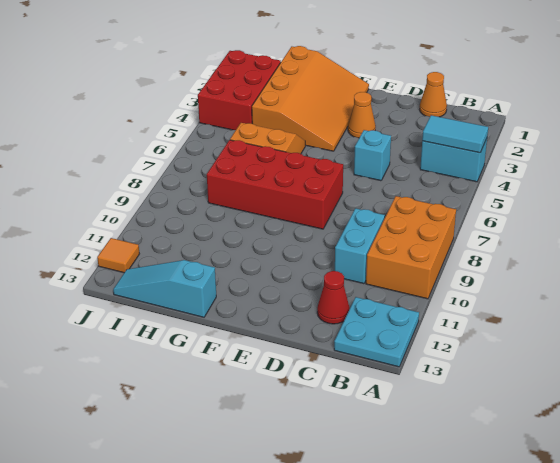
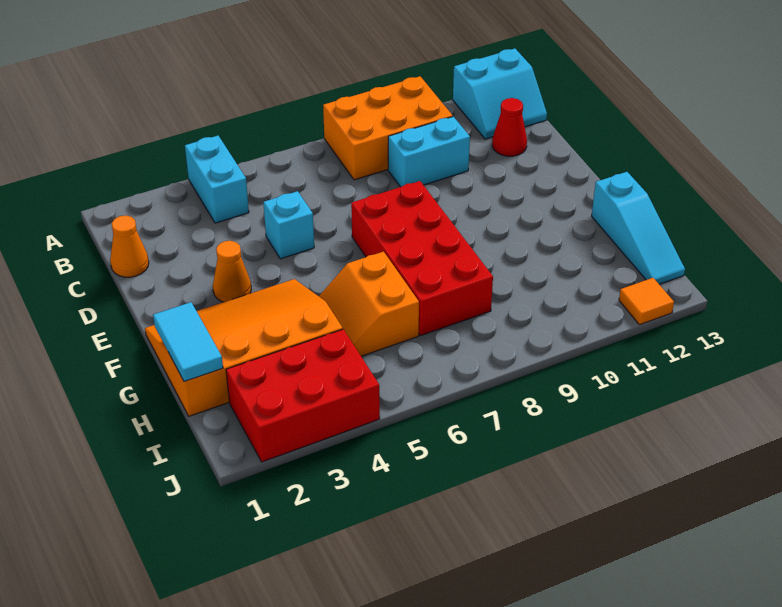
cyan 1x2 tile [422,115,488,153] -> cyan 1x2 tile moved to [153,302,223,382]
cyan 2x2 plate [334,297,419,367] -> cyan 2x2 slope [453,49,547,139]

